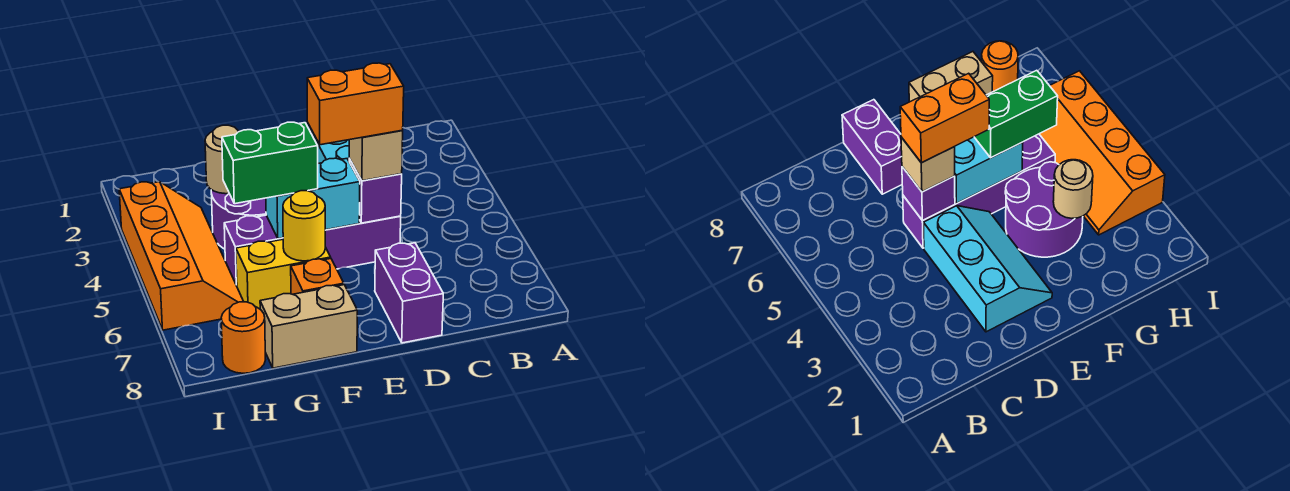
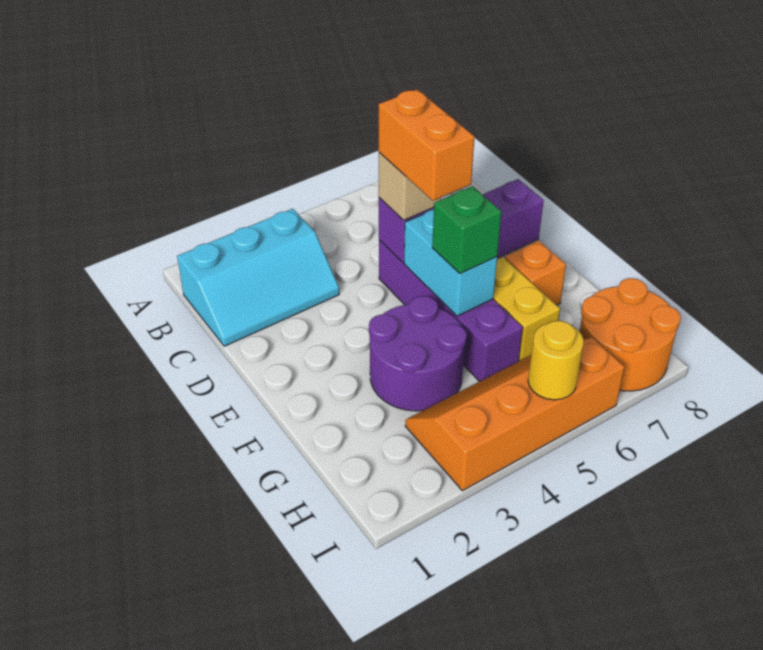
cyan 2x3 slope [923,206,1052,332] -> cyan 2x3 slope moved to [177,209,339,346]
green 1x2 brick [222,122,318,204] -> green 1x1 brick [432,186,502,274]
yellow 1x1 round brick [283,191,325,261] -> yellow 1x1 round brick moved to [528,321,584,400]
tan 1x2 brick [260,285,357,368] -> none
tan 1x1 round brick [205,125,239,194] -> none
orange 1x1 round brick [221,302,266,373] -> orange 2x2 round brick [579,278,681,391]

